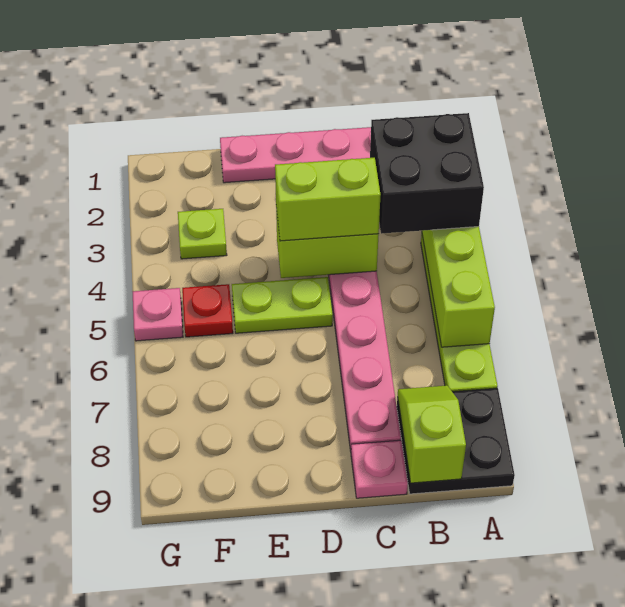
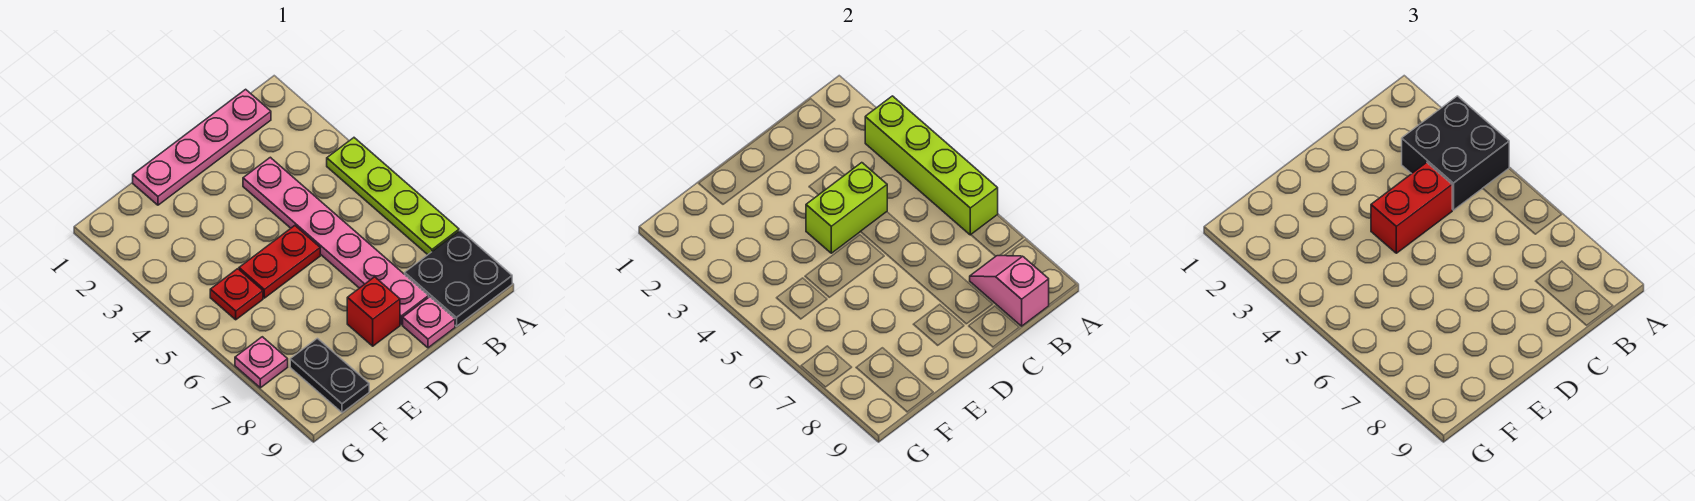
lime 1x2 slope [398,385,466,483] -> pink 1x2 slope [970,256,1049,326]
lime 1x2 brick [275,158,381,241] -> red 1x2 brick [1371,163,1452,253]
lime 1x2 plate [232,277,333,333] -> red 1x2 plate [239,226,320,298]
none -> red 1x1 brick [347,277,400,346]
lime 1x1 plate [178,209,227,259] -> none
none -> black 1x2 plate [290,338,369,413]
pink 1x1 plate [132,288,183,341] -> pink 1x1 plate moved to [235,337,288,388]

